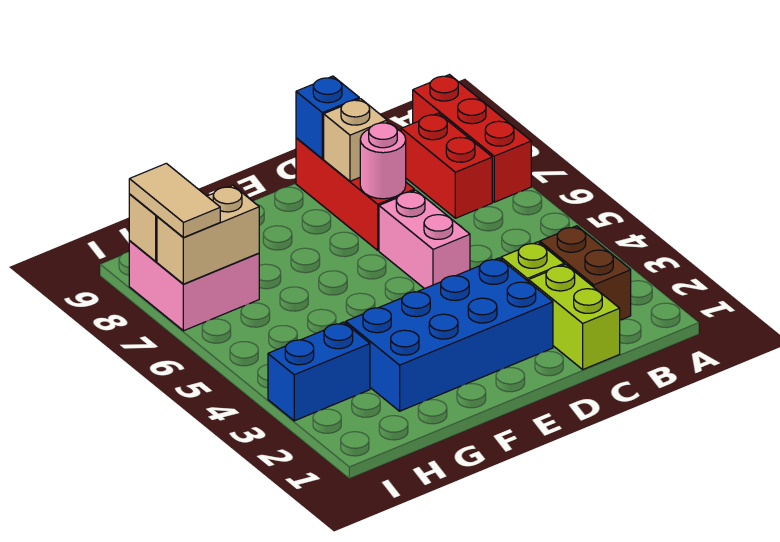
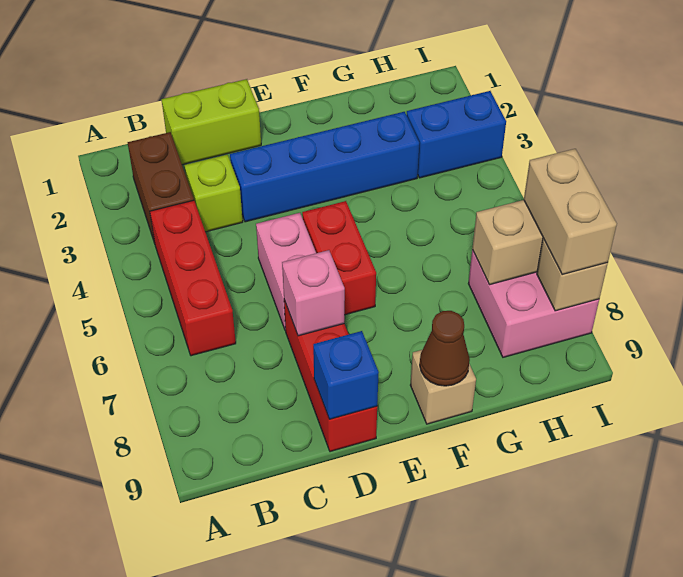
red 1x3 brick [413,75,531,202] -> red 1x3 brick moved to [150,200,236,356]
red 1x2 brick [401,113,492,218] -> red 1x2 brick moved to [302,201,376,315]
lime 1x2 brick [529,265,620,369] -> lime 1x2 brick turned to [161,79,261,165]
blue 2x4 brick [346,258,553,411] -> blue 1x4 brick [230,112,419,222]
pink 1x1 round brick [360,123,406,199] -> pink 1x1 brick [282,250,345,336]
tan 1x1 brick [324,99,387,181] -> tan 1x1 brick moved to [410,350,476,424]
none -> brown 1x1 cone [420,311,470,386]
tan 1x2 tile [129,163,220,237] -> tan 1x2 brick [524,149,617,275]

